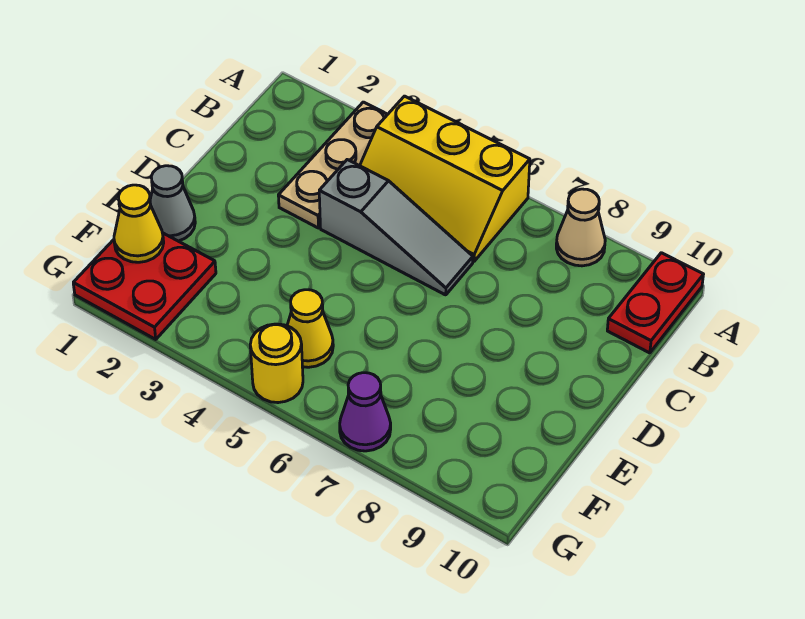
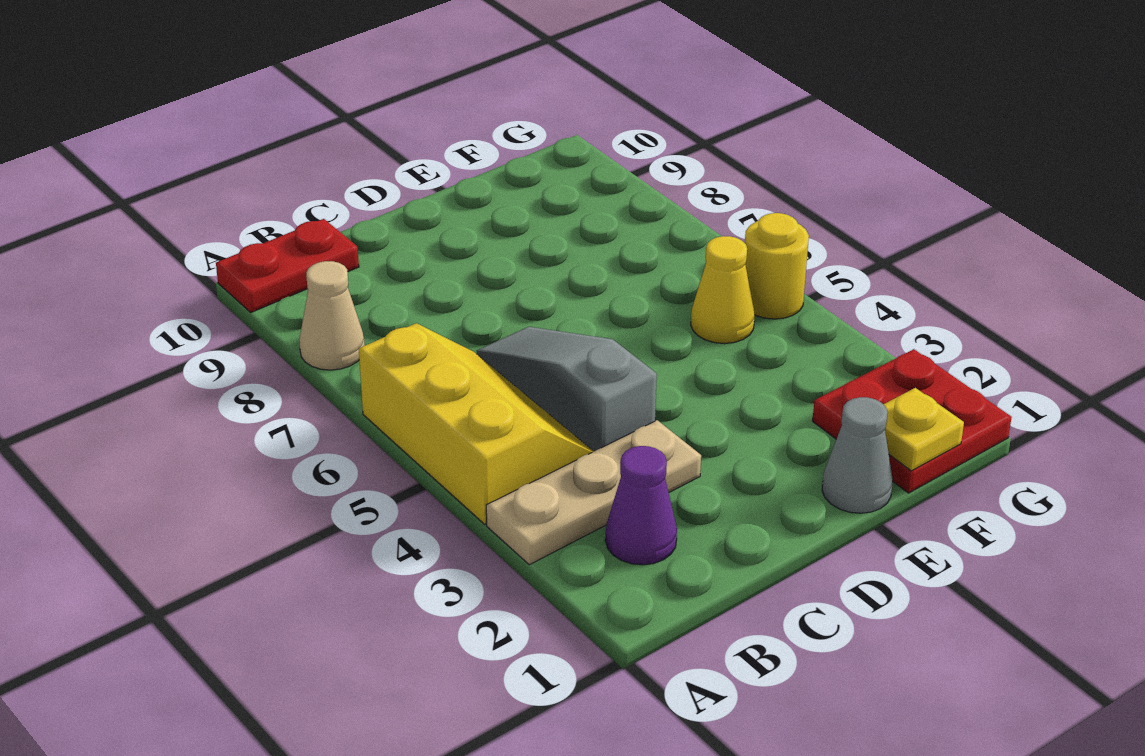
yellow 1x1 cone [114,185,164,262] -> yellow 1x1 plate [883,388,964,471]
purple 1x1 cone [340,373,391,451] -> purple 1x1 cone moved to [605,446,677,565]

